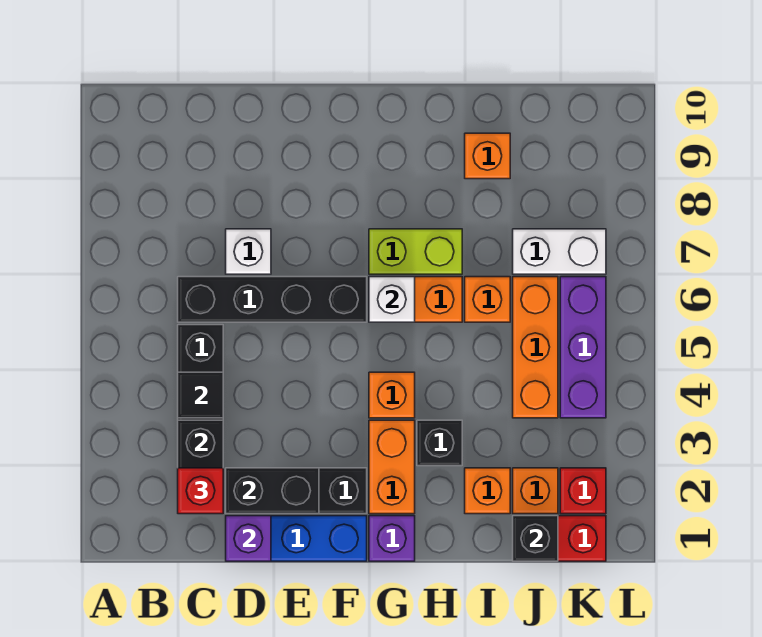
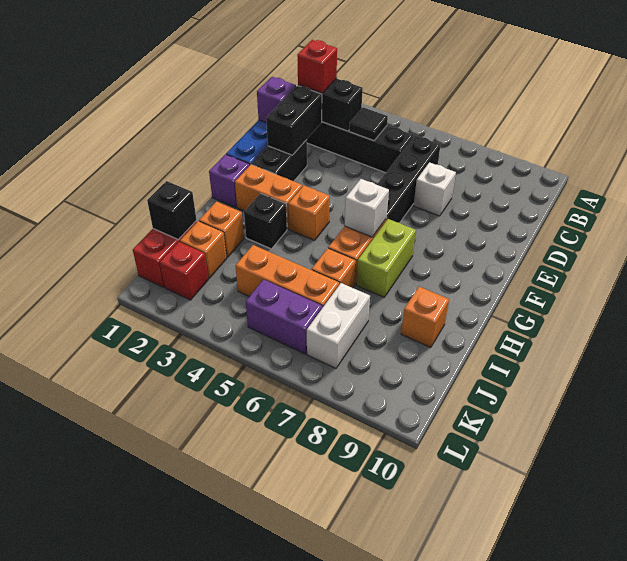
purple 1x3 brick [560,277,606,418] -> purple 1x2 brick [246,280,322,354]

